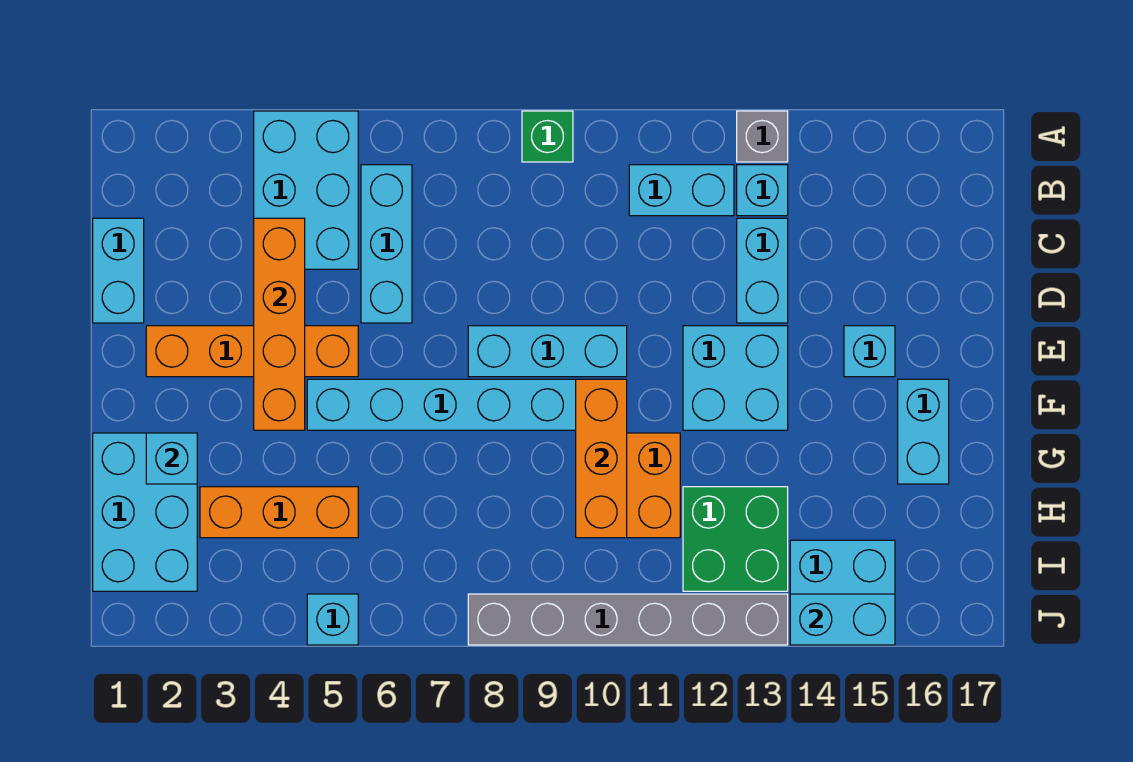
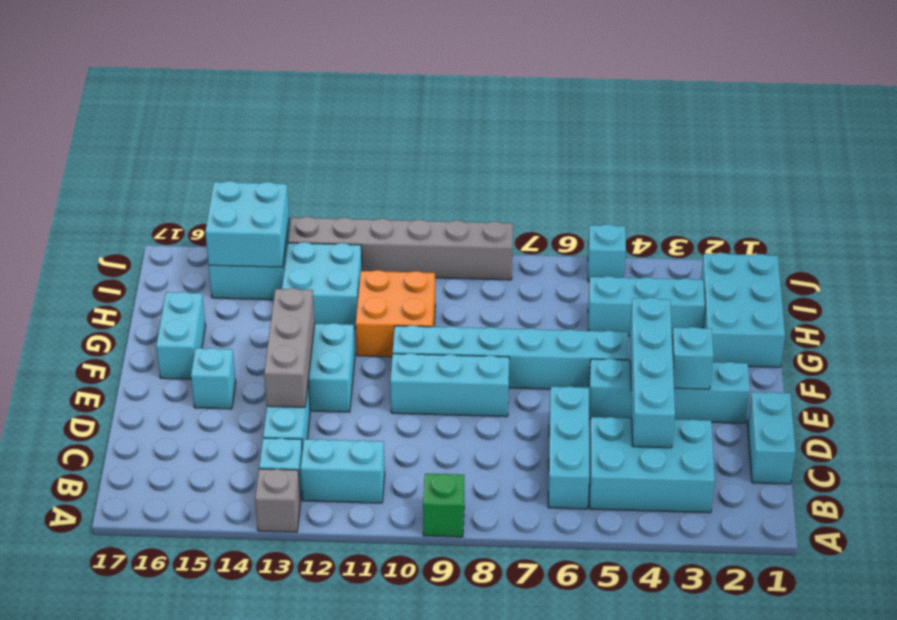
cyan 2x3 brick [254,111,358,269] -> cyan 2x3 brick turned to [589,417,715,513]
orange 1x4 brick [254,218,305,430] -> cyan 1x4 brick [630,298,675,448]
none -> grey 1x3 brick [264,288,315,407]
orange 1x4 brick [146,326,358,377] -> cyan 1x4 brick [589,359,750,423]
orange 1x3 brick [576,379,627,538] -> none
cyan 1x1 brick [146,433,197,484] -> cyan 1x1 brick moved to [672,327,713,389]
orange 1x3 brick [200,487,358,538] -> cyan 1x3 brick [588,276,705,336]
green 2x2 brick [683,487,788,591] -> cyan 2x2 brick [282,242,362,329]
cyan 1x2 brick [790,594,895,645] -> cyan 2x2 brick [205,181,289,267]

